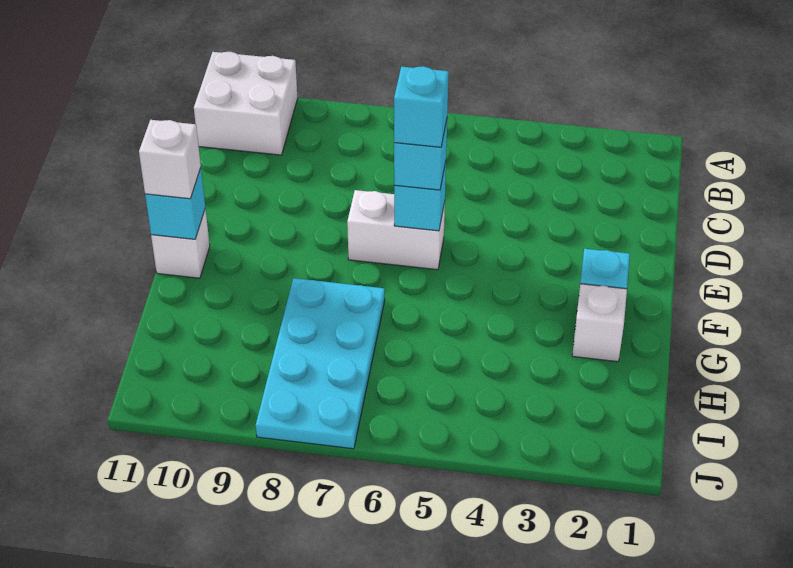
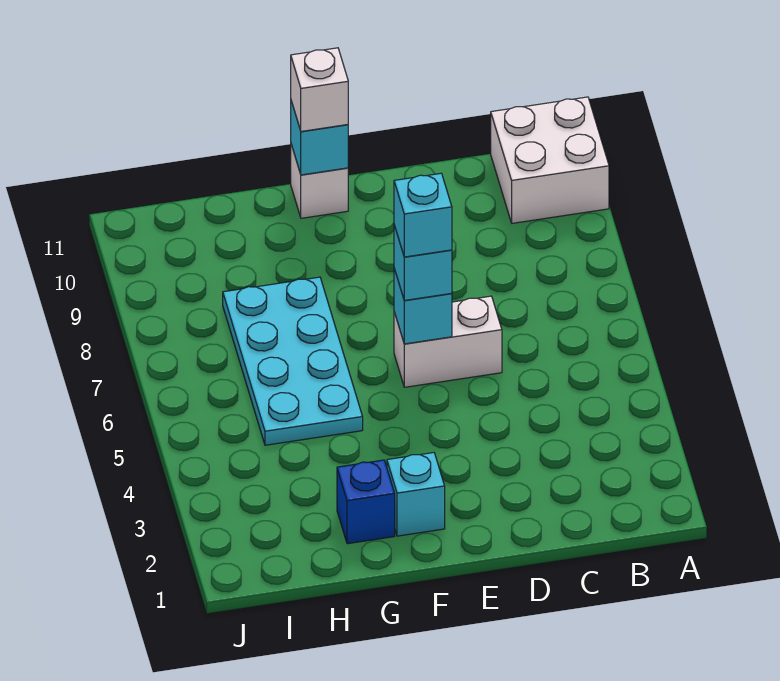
white 1x2 brick [347,190,445,270] -> white 1x2 brick turned to [394,296,502,387]
white 1x1 brick [572,284,627,362] -> blue 1x1 brick [337,460,395,544]
cyan 2x4 plate [256,278,385,449] -> cyan 2x4 plate turned to [223,277,363,445]

